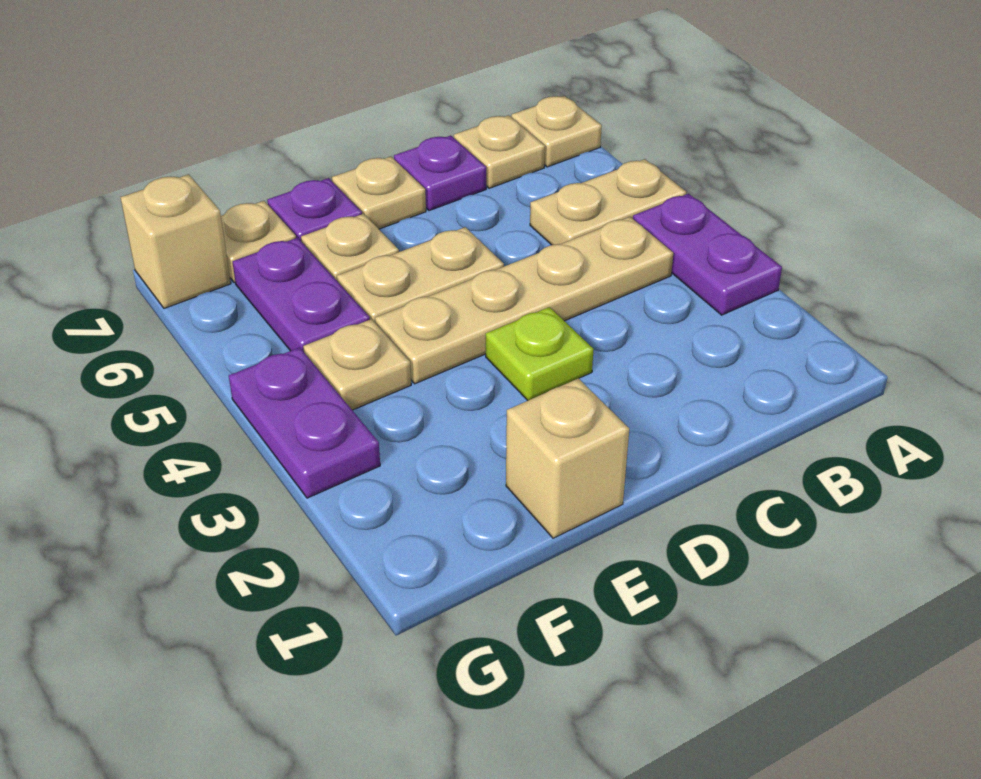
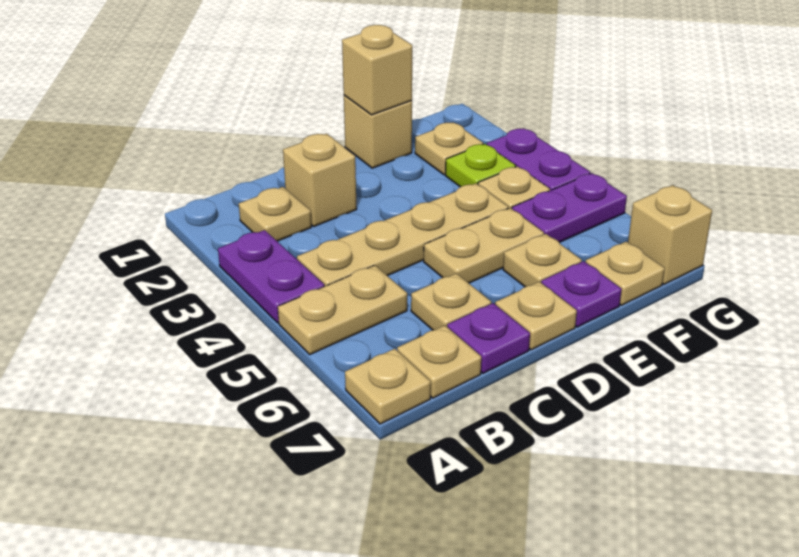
none -> tan 1x1 plate [239,187,311,241]
none -> tan 1x1 brick [283,134,357,226]
none -> tan 1x1 plate [411,273,491,330]
lime 1x1 plate [486,307,594,400] -> lime 1x1 plate moved to [446,144,516,187]
none -> tan 1x1 brick [342,25,412,115]
none -> tan 1x1 plate [415,122,483,175]
purple 1x2 plate [233,238,370,352] -> purple 1x2 plate turned to [512,173,627,243]

